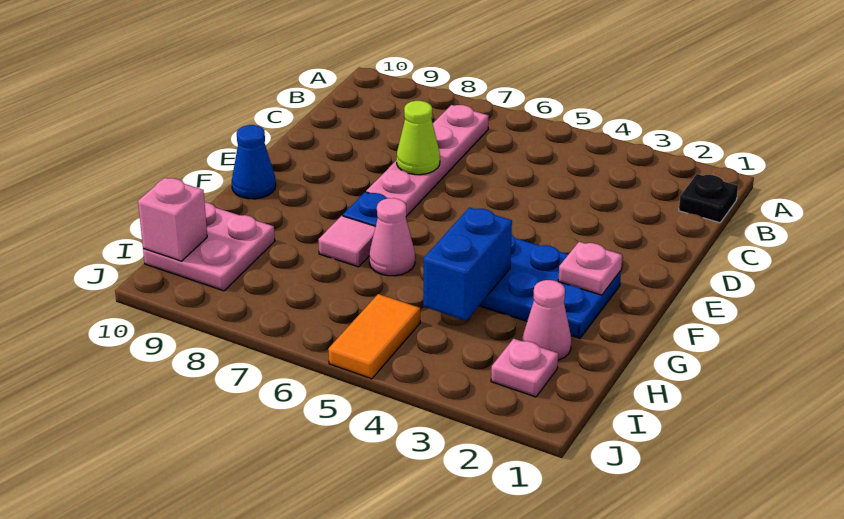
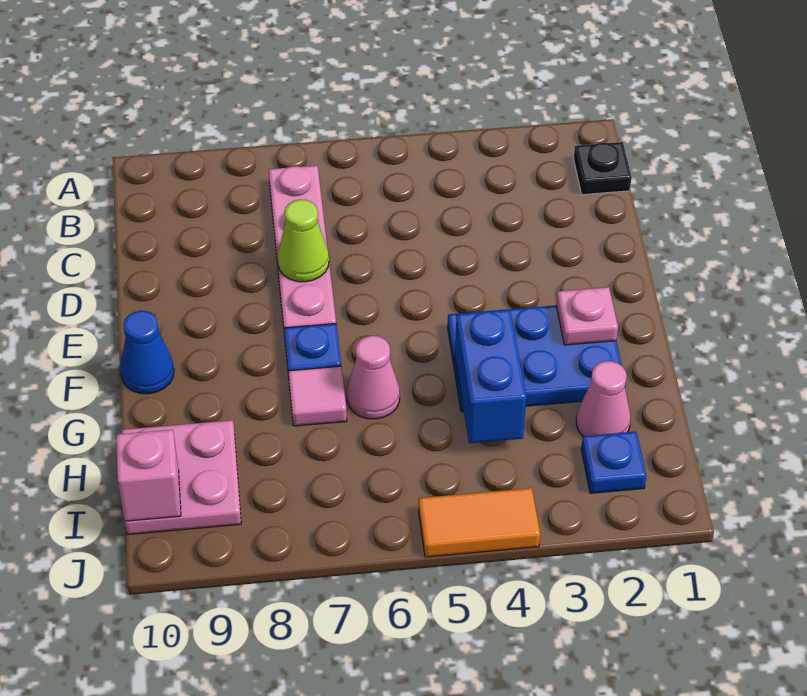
pink 1x1 plate [491,339,558,397] -> blue 1x1 plate [581,432,646,493]
orange 1x2 tile [328,294,420,379] -> orange 1x2 tile turned to [419,488,540,557]

